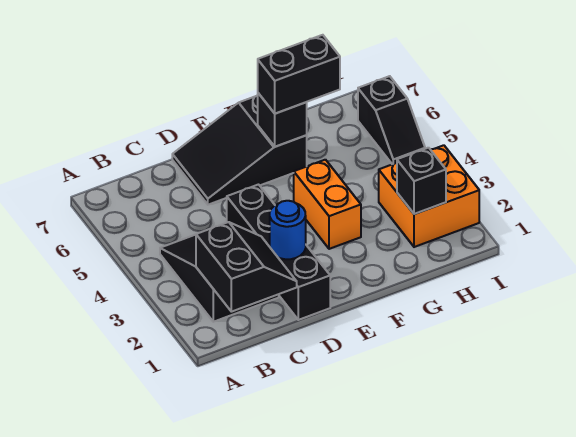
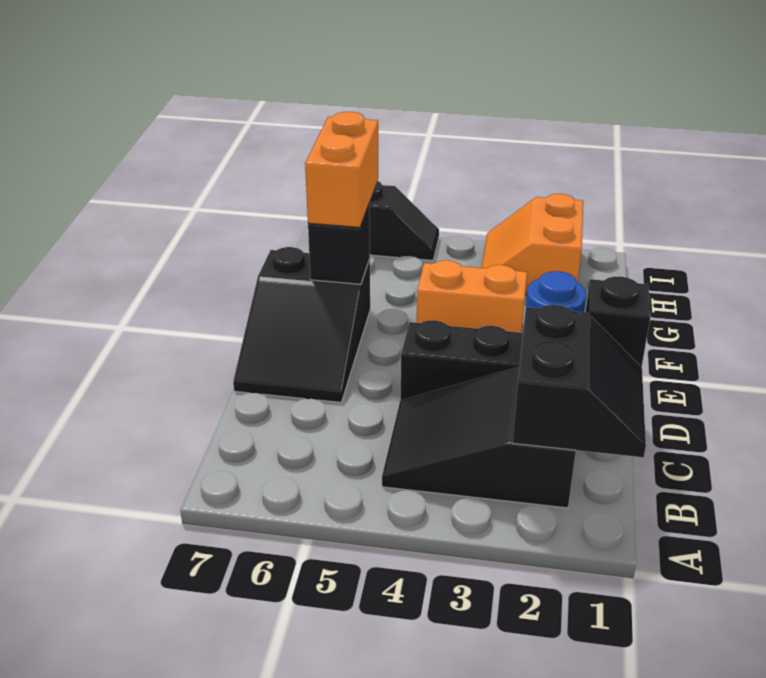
black 2x2 slope [196,222,297,312] -> black 2x2 slope turned to [512,305,646,457]
black 1x2 brick [258,35,340,114] -> orange 1x2 brick [305,112,378,228]
orange 2x2 brick [379,145,479,247] -> orange 2x2 slope [481,194,583,295]
black 1x1 brick [397,148,446,214] -> black 1x1 brick moved to [586,276,650,367]

